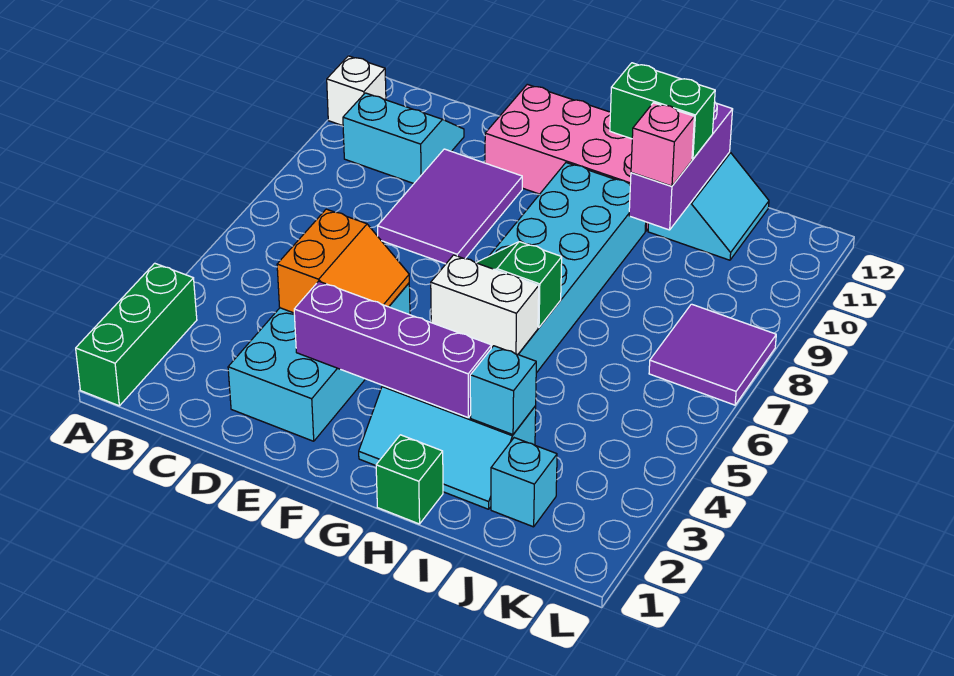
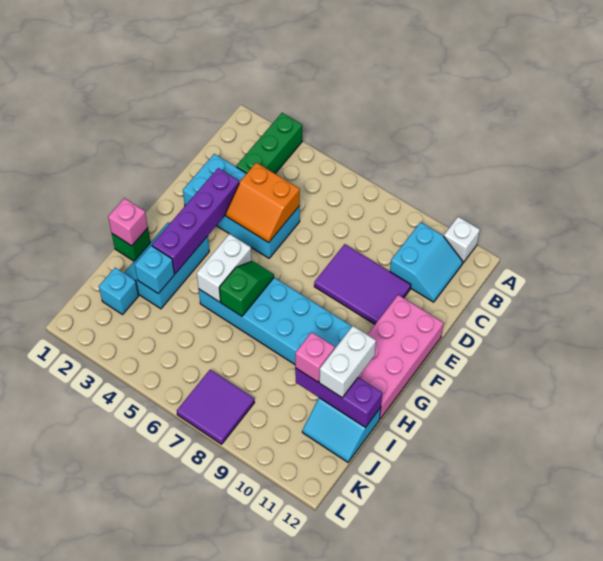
green 1x3 brick [76,263,197,406] -> green 1x3 brick turned to [236,113,302,173]
none -> pink 1x1 brick [108,198,148,246]
green 1x2 brick [610,63,715,159] -> white 1x2 brick [319,326,376,397]

